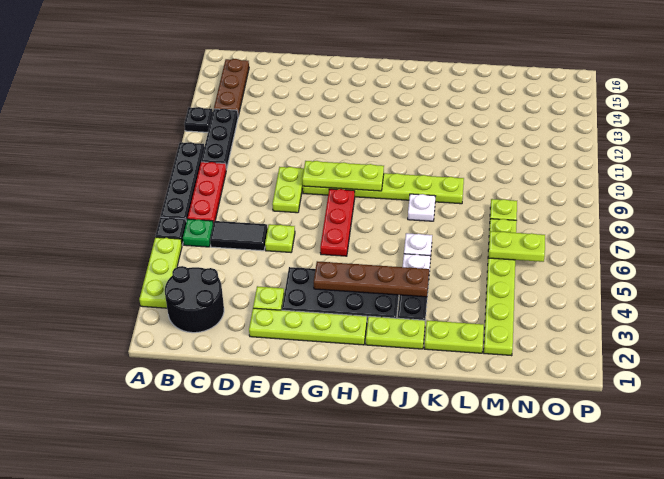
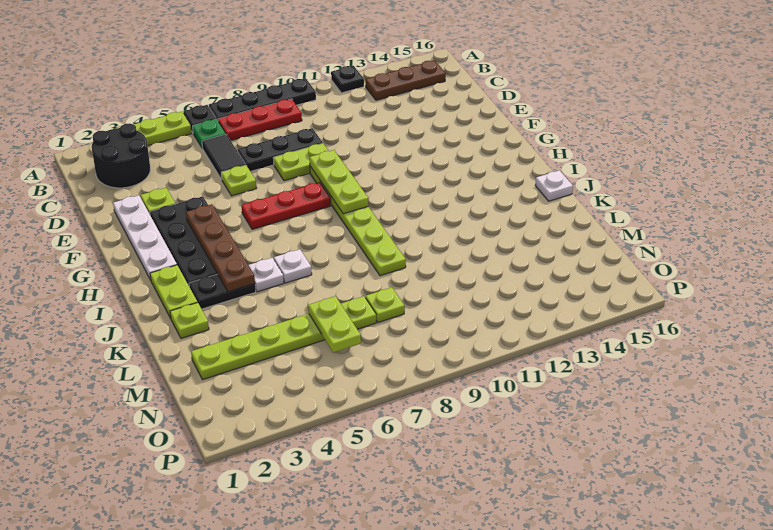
black 1x3 plate [201,109,238,170] -> black 1x3 plate moved to [237,128,323,172]
lime 1x4 plate [249,308,367,345] -> white 1x4 plate [113,195,177,280]
white 1x1 plate [408,194,435,221] -> white 1x1 plate moved to [535,170,573,201]
lime 1x2 plate [425,320,484,353] -> lime 1x1 plate [170,302,209,338]

